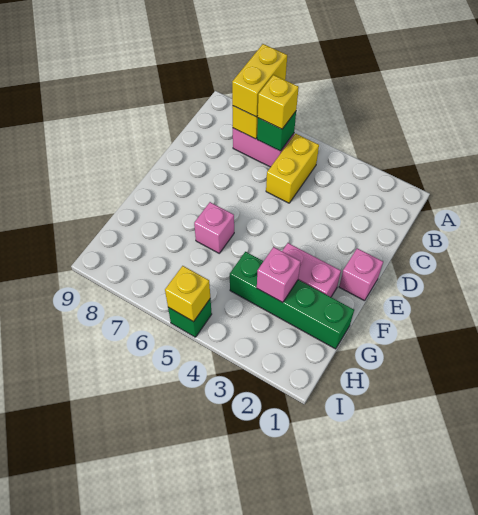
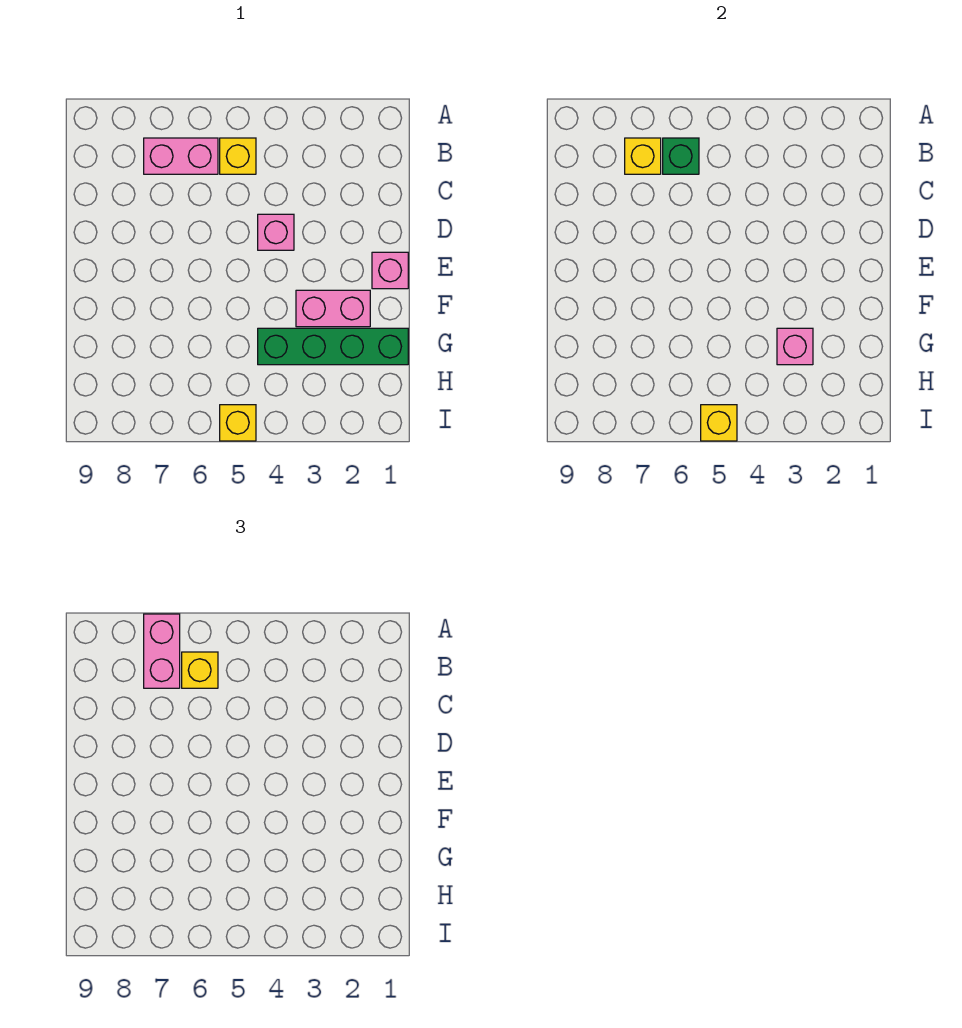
yellow 1x2 brick [232,44,287,117] -> pink 1x2 brick [144,614,180,688]
yellow 1x2 brick [266,134,319,203] -> yellow 1x1 brick [220,138,256,174]
pink 1x1 brick [194,202,234,253] -> pink 1x1 brick moved to [258,214,294,250]
green 1x1 brick [168,299,212,337] -> yellow 1x1 brick [220,405,256,441]

